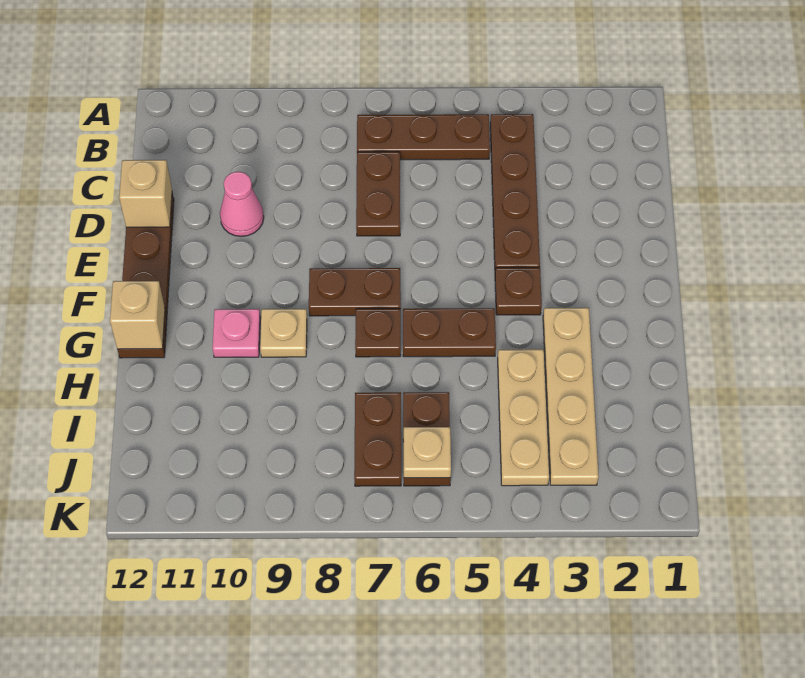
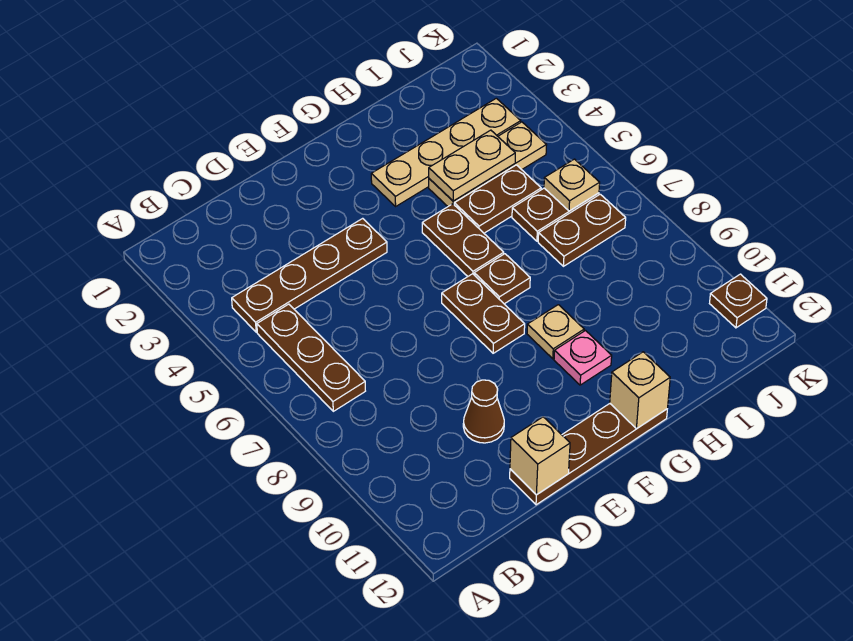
brown 1x2 plate [356,152,400,236] -> brown 1x2 plate moved to [454,165,541,233]
pink 1x1 cone [220,172,264,237] -> brown 1x1 cone [463,380,504,443]
brown 1x1 plate [495,267,542,315] -> brown 1x1 plate moved to [710,274,767,328]
none -> tan 1x2 plate [429,130,515,201]

